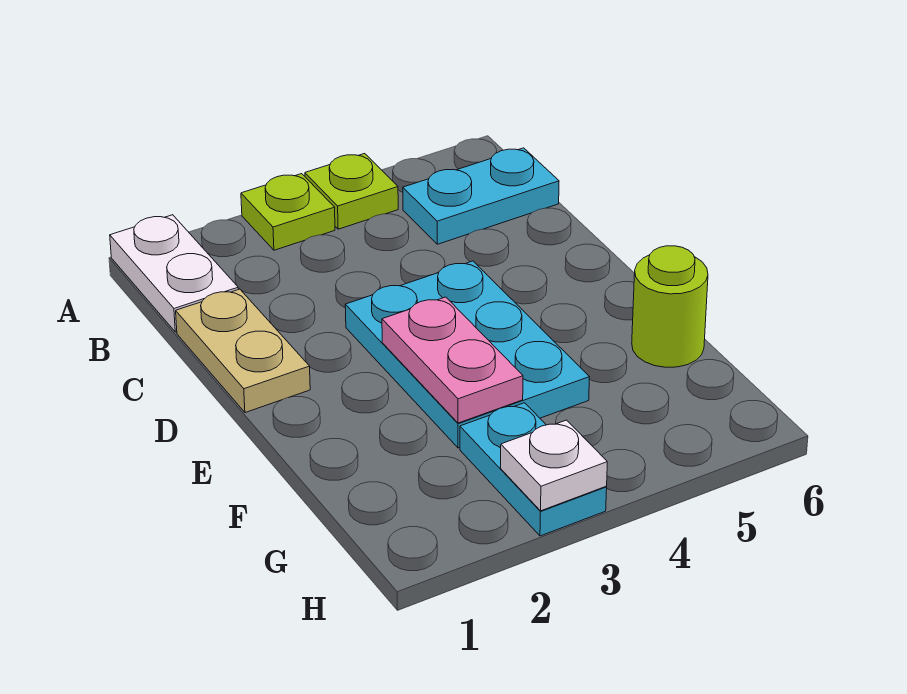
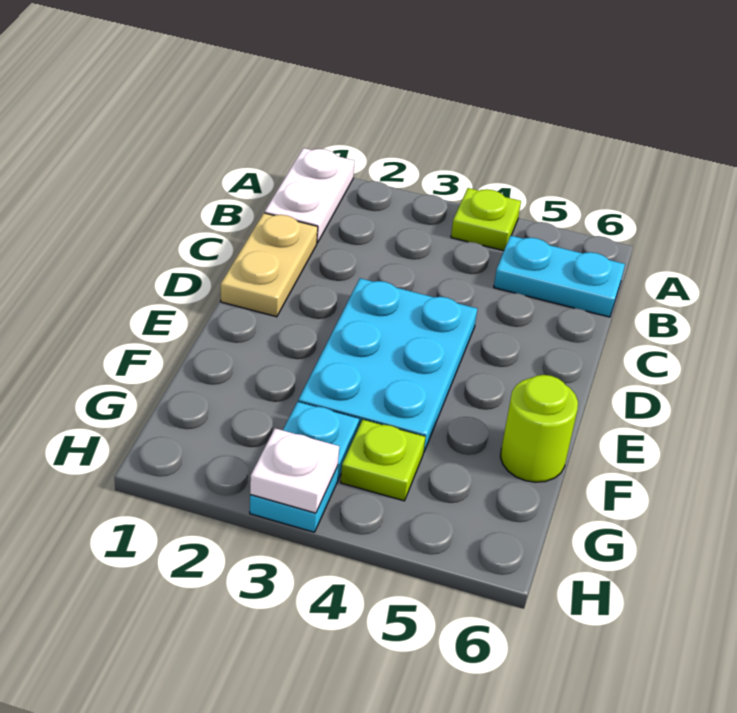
lime 1x1 plate [241,174,335,250] -> lime 1x1 plate moved to [341,420,425,501]
pink 1x2 plate [382,297,523,423] -> none

